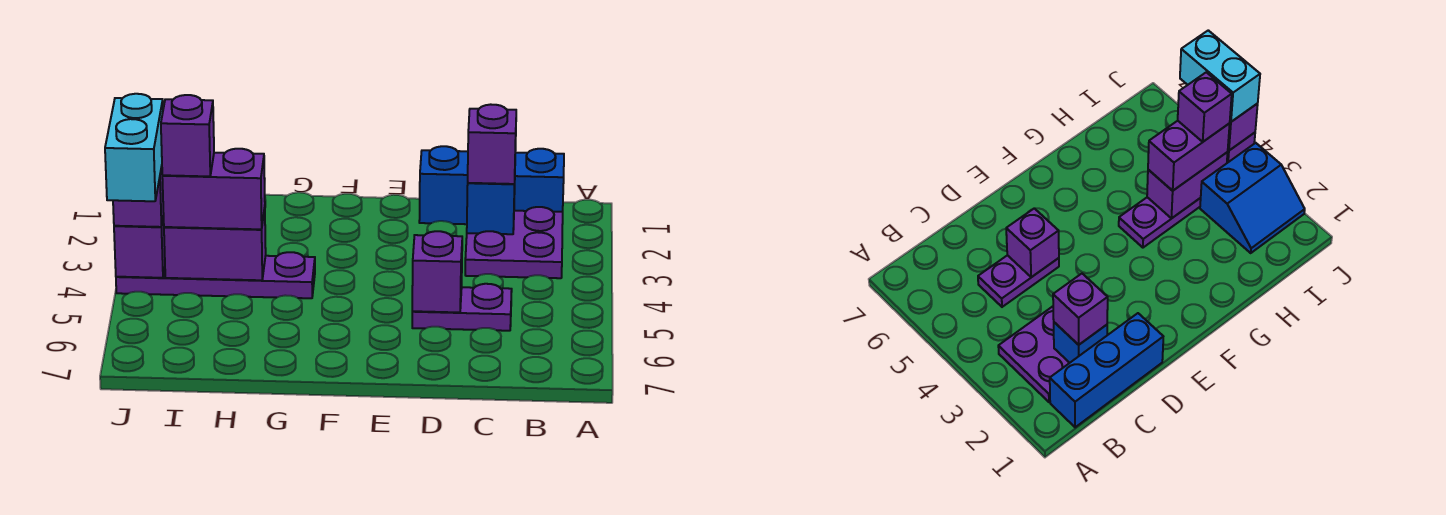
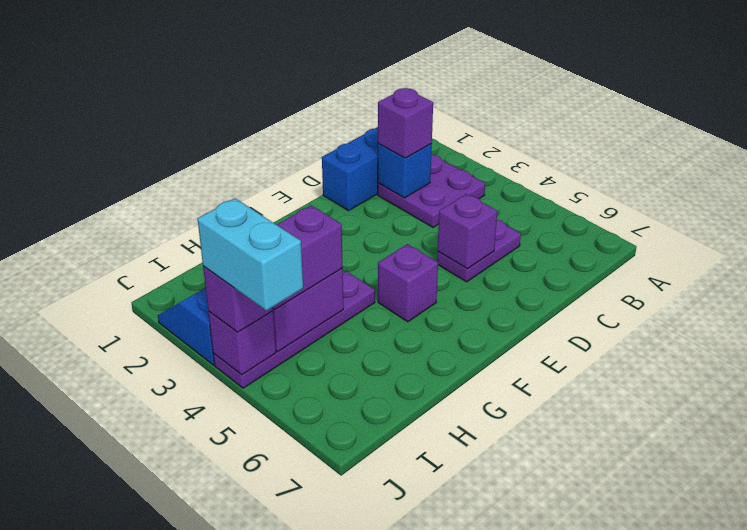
purple 1x1 brick [161,95,214,176] -> purple 1x1 brick moved to [378,244,438,322]

